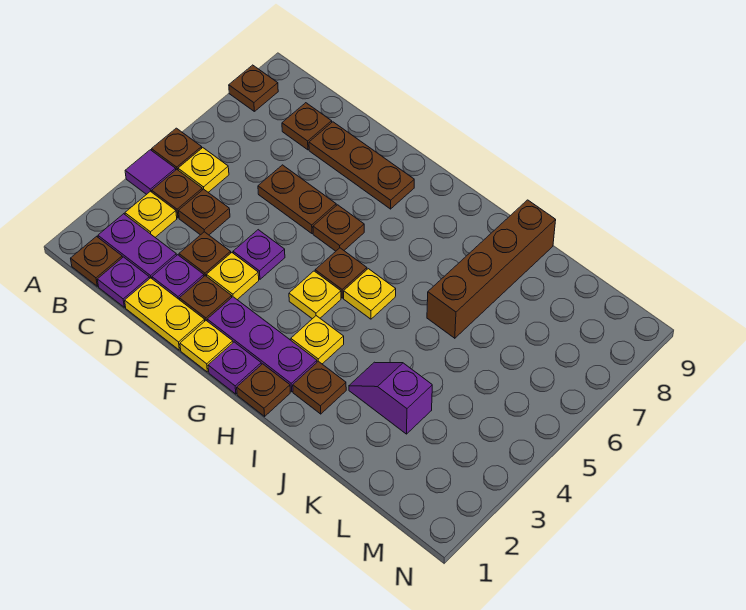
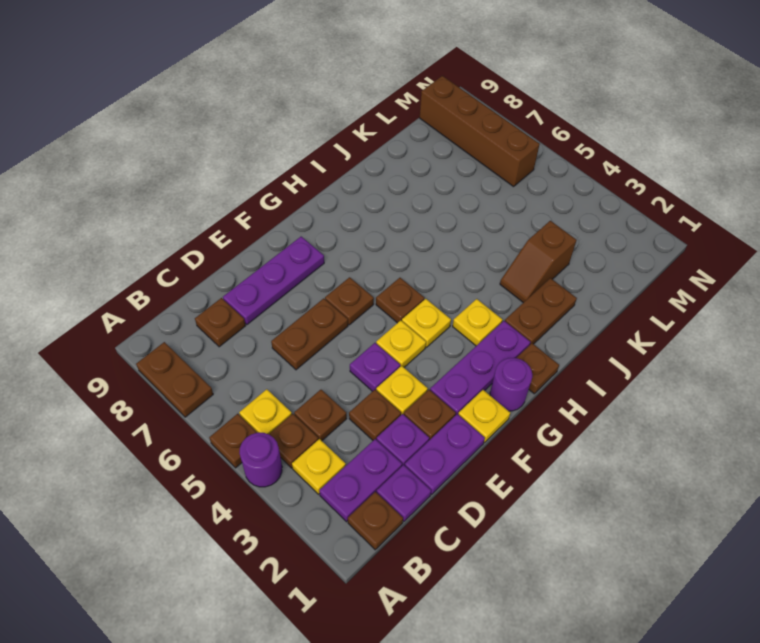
purple 1x1 tile [125,150,176,194] -> purple 1x1 round brick [240,433,282,487]
brown 1x1 plate [229,65,278,111] -> brown 1x2 plate [136,342,213,417]
yellow 1x2 plate [125,278,205,350] -> purple 1x2 plate [405,414,485,494]
brown 1x3 plate [309,122,414,209] -> purple 1x3 plate [223,237,324,324]
purple 1x1 plate [208,342,261,394] -> purple 1x1 round brick [490,358,532,411]
yellow 1x1 plate [344,269,396,319] -> yellow 1x1 plate moved to [376,320,426,367]
brown 1x1 plate [293,361,346,414] -> brown 1x2 plate [505,278,577,344]
purple 1x2 slope [349,362,432,434] -> brown 1x2 slope [500,221,577,303]
brown 1x4 brick [427,200,556,338] -> brown 1x4 brick moved to [420,76,540,187]

